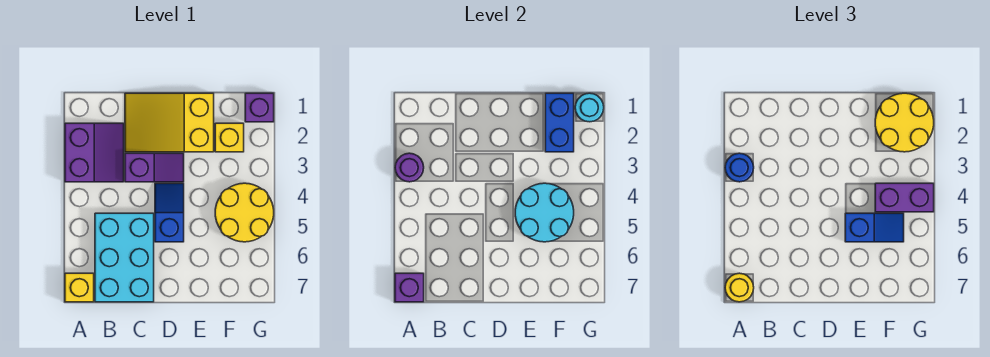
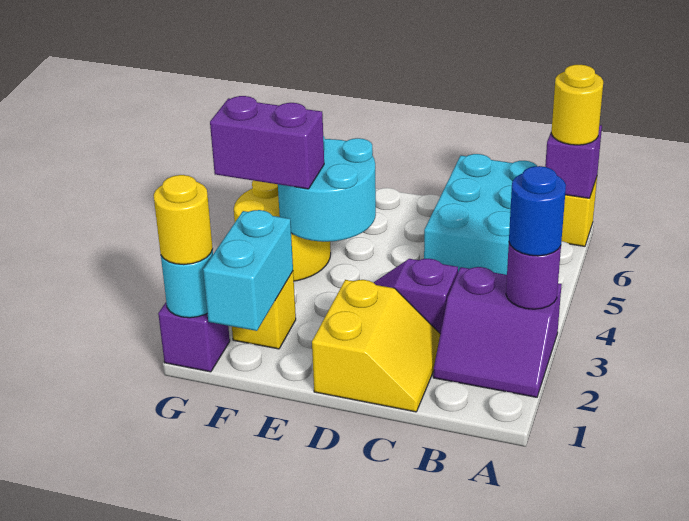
purple 2x2 slope [65,123,124,182] -> purple 2x2 slope turned to [433,267,562,397]
yellow 2x3 slope [125,93,214,152] -> yellow 2x2 slope [312,280,440,412]
blue 1x2 slope [155,183,184,242] -> none
blue 1x2 slope [845,213,904,242] -> none
blue 1x2 brick [545,93,574,152] -> cyan 1x2 brick [203,210,293,331]
yellow 2x2 round brick [875,93,934,152] -> yellow 1x1 round brick [154,175,213,265]

